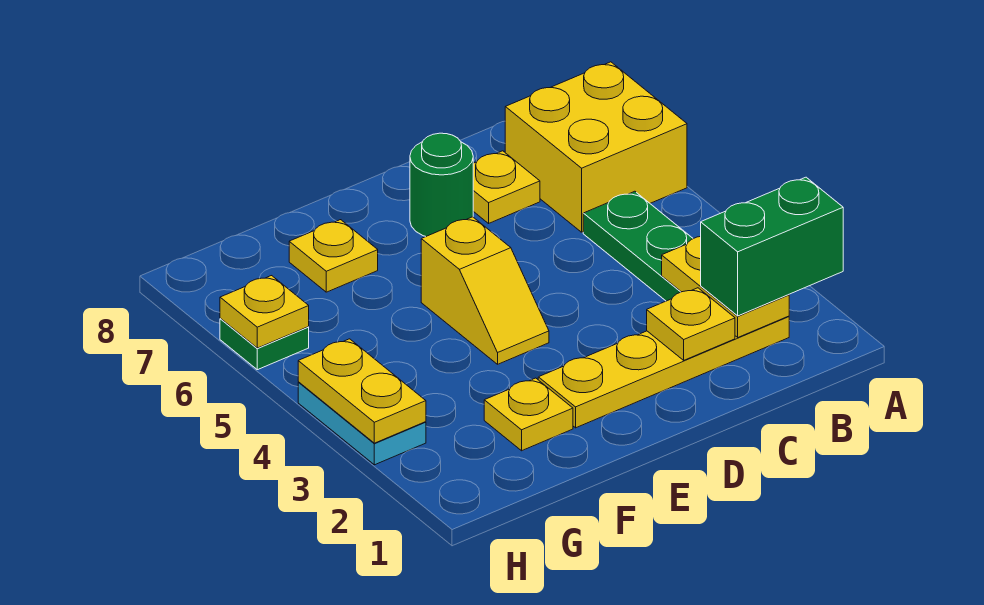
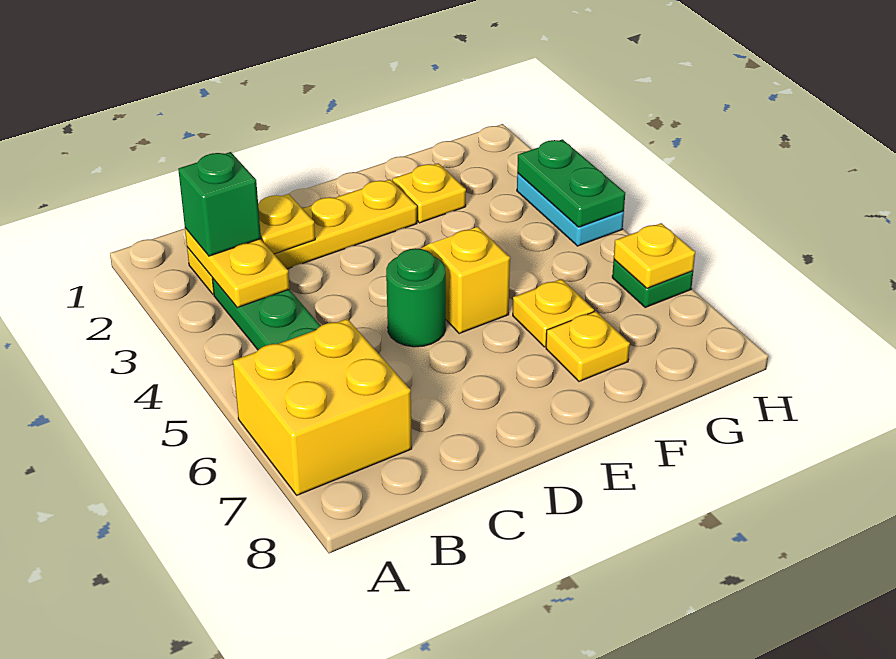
green 1x2 brick [701,177,843,316] -> green 1x1 brick [178,152,261,256]
yellow 1x1 plate [473,151,540,223] -> yellow 1x1 plate moved to [513,279,594,347]
green 1x1 round brick [410,133,473,237] -> green 1x1 round brick moved to [386,248,446,347]
yellow 1x2 plate [298,339,426,443] -> green 1x2 plate [517,139,625,227]

